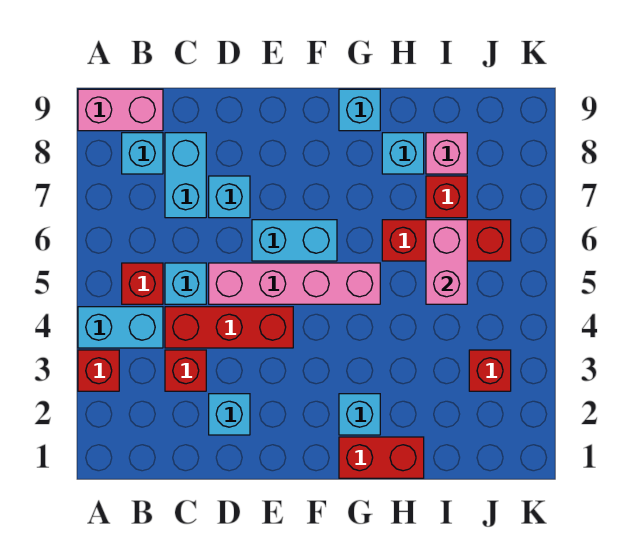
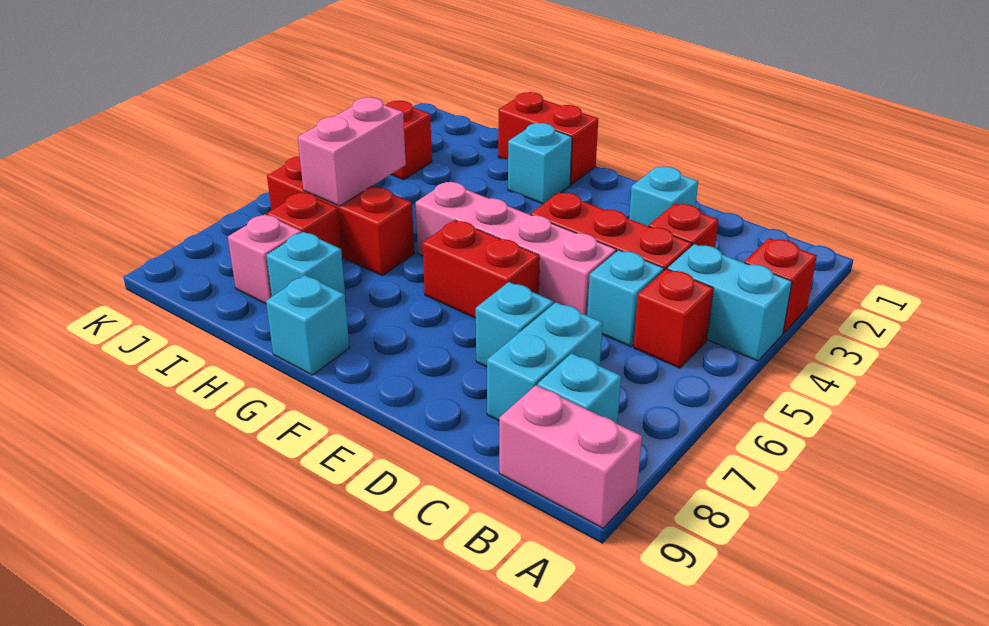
cyan 1x2 brick [252,220,337,261] -> red 1x2 brick [422,220,540,318]

